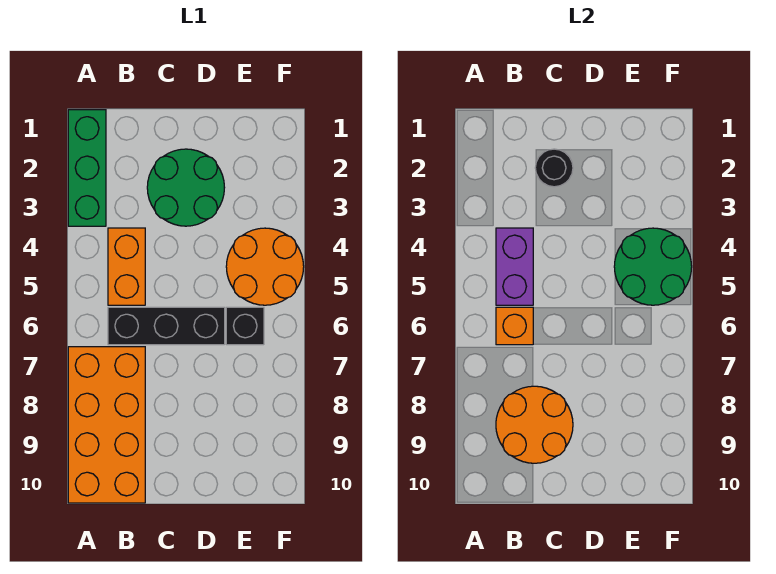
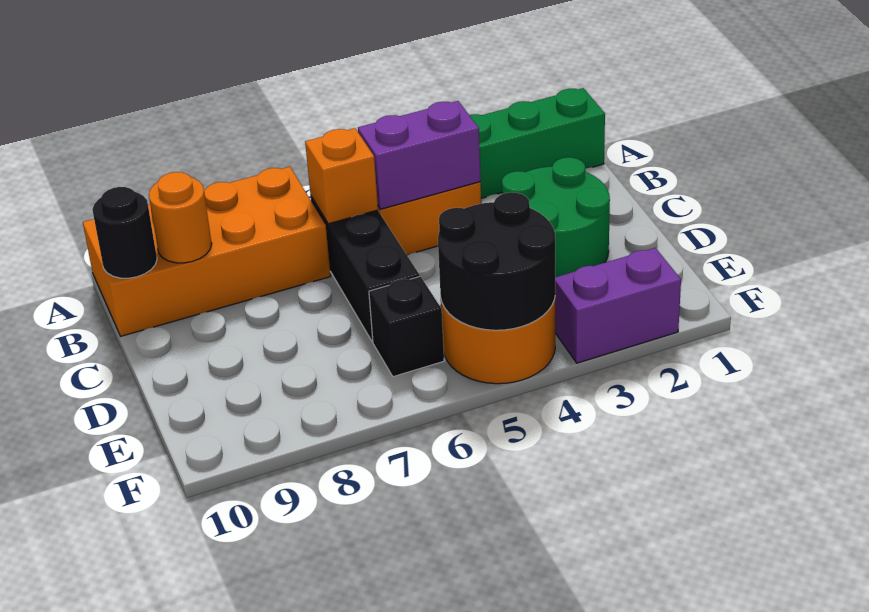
orange 2x2 round brick [496,386,573,463] -> orange 1x1 round brick [149,172,212,263]
black 1x1 round brick [535,149,573,187] -> black 1x1 round brick moved to [92,187,157,278]
green 2x2 round brick [614,228,692,305] -> black 2x2 round brick [438,192,555,330]
none -> purple 1x2 brick [555,248,681,363]

